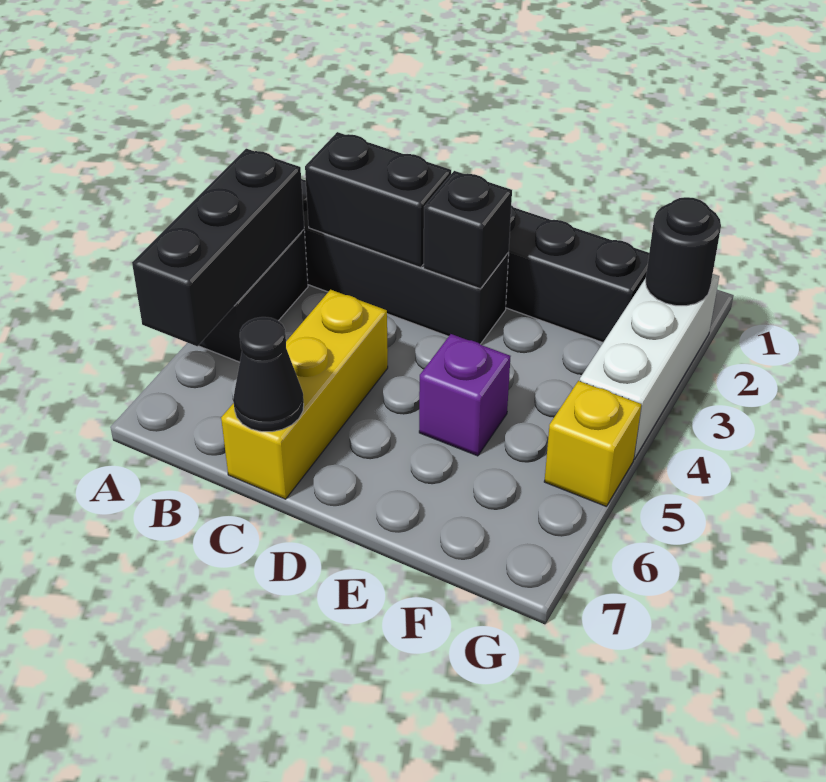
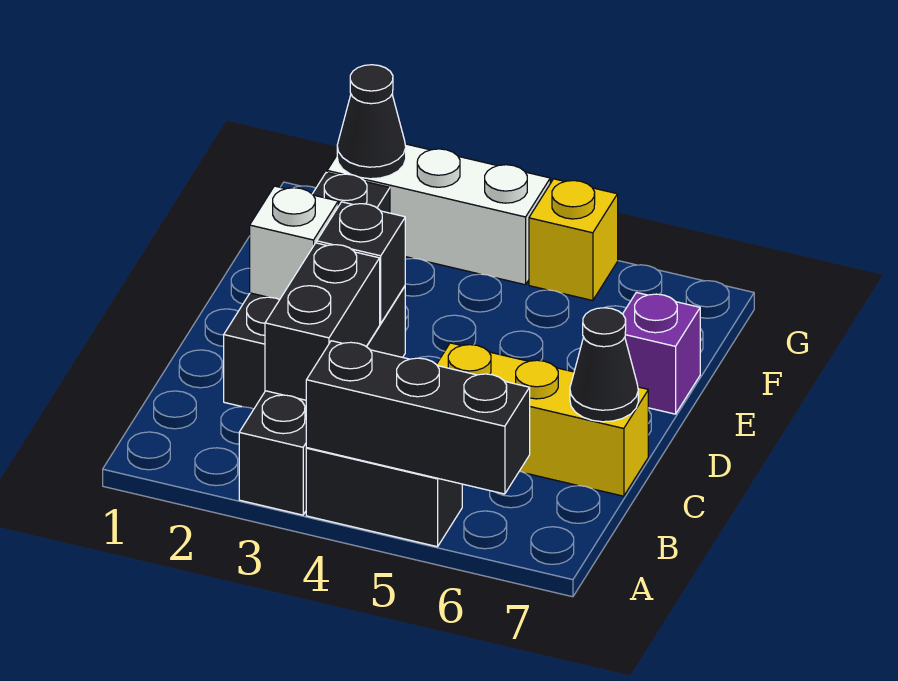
none -> white 1x1 brick [250,186,338,299]
purple 1x1 brick [419,334,511,456] -> purple 1x1 brick moved to [623,292,700,414]
black 1x1 round brick [646,197,721,306] -> black 1x1 cone [337,65,406,179]

